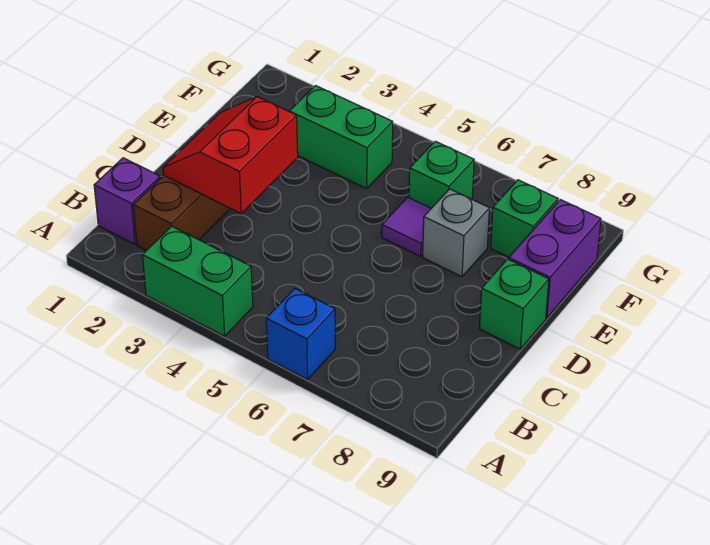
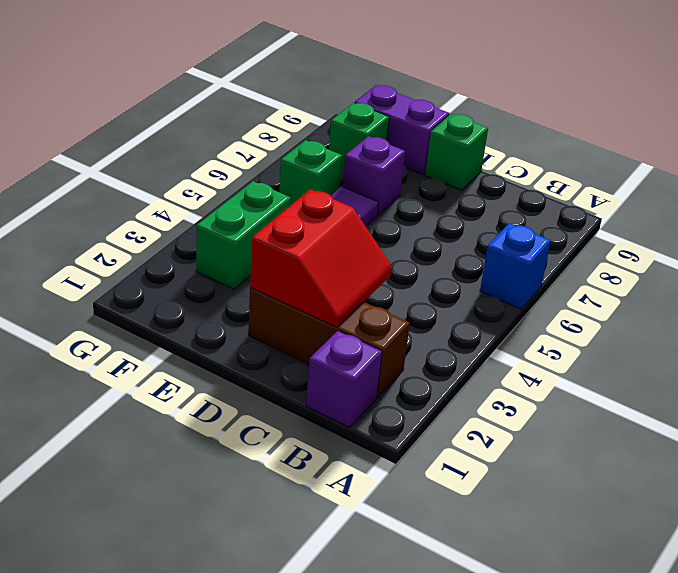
green 1x2 brick [143,226,253,336] -> none
red 2x2 slope [163,97,298,213] -> red 2x2 slope turned to [250,189,392,327]
grey 1x1 brick [423,189,489,277] -> purple 1x1 brick [343,136,405,215]

